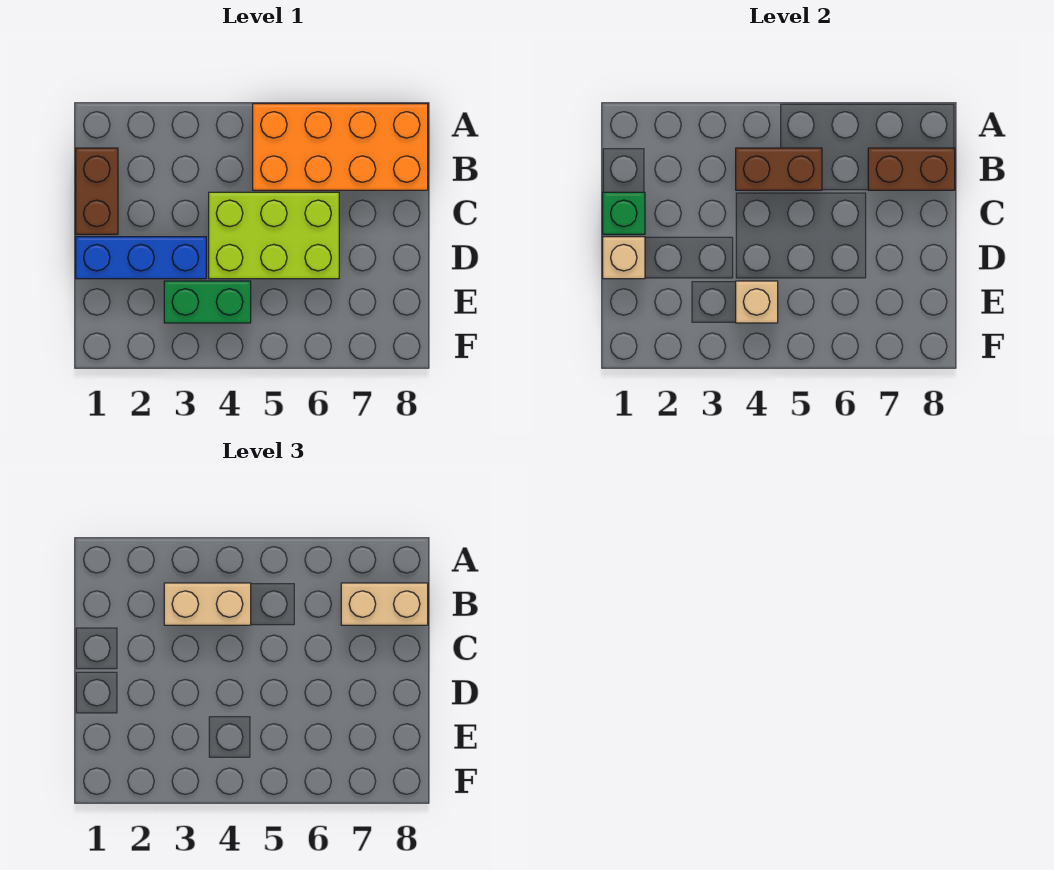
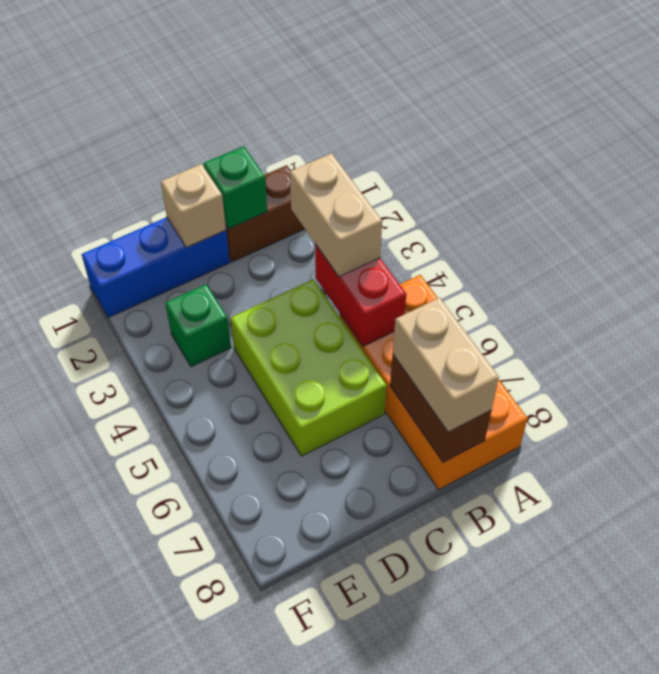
brown 1x2 brick [736,148,822,190] -> red 1x2 brick [315,244,406,346]
blue 1x3 brick [76,237,206,279] -> blue 1x3 brick turned to [82,217,230,318]
green 1x2 brick [164,281,251,323] -> green 1x1 brick [165,284,231,367]
tan 1x1 brick [736,281,778,323] -> none

